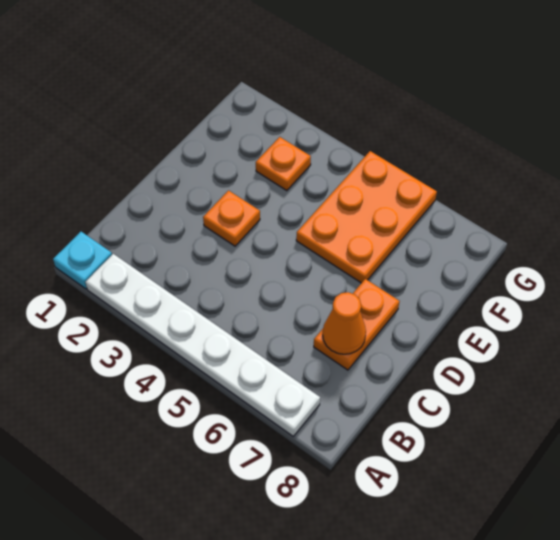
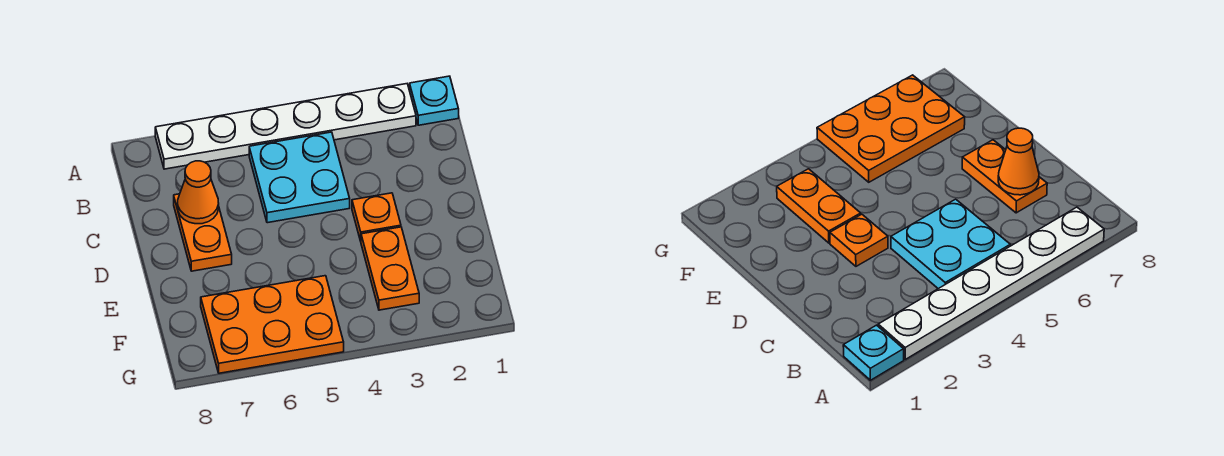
none -> cyan 2x2 plate [249,132,350,223]
orange 2x3 plate [296,151,437,283] -> orange 2x3 plate turned to [201,276,344,373]
orange 1x1 plate [256,137,311,191] -> orange 1x2 plate [361,227,419,310]

